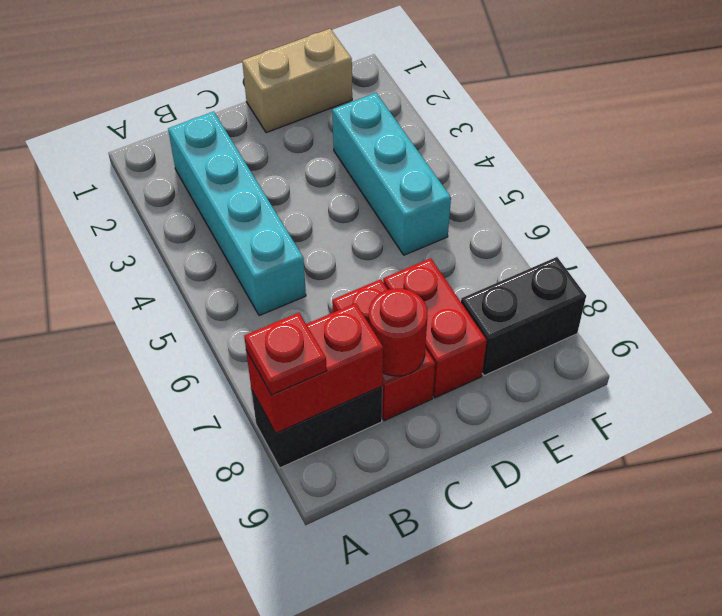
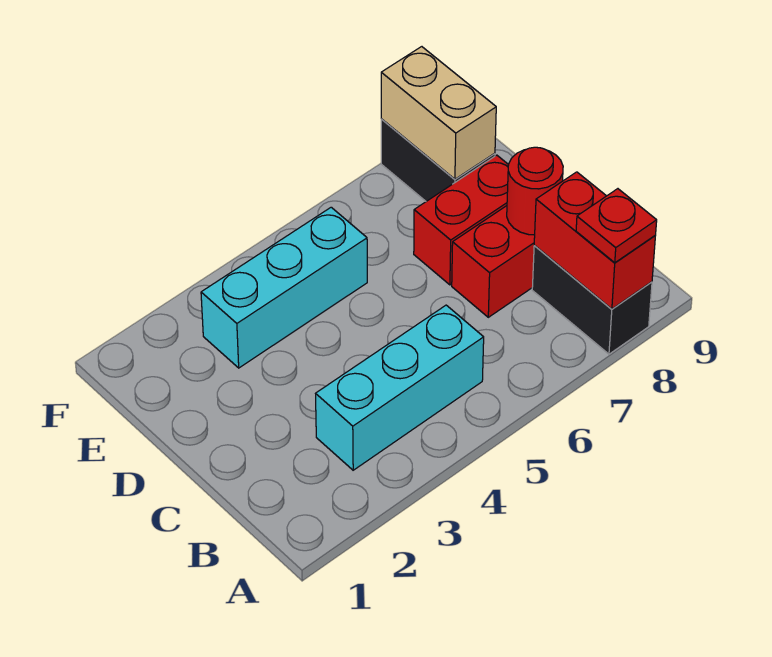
cyan 1x4 brick [168,112,306,316] -> cyan 1x3 brick [316,305,484,470]
tan 1x2 brick [242,29,352,133] -> tan 1x2 brick moved to [381,47,496,179]

